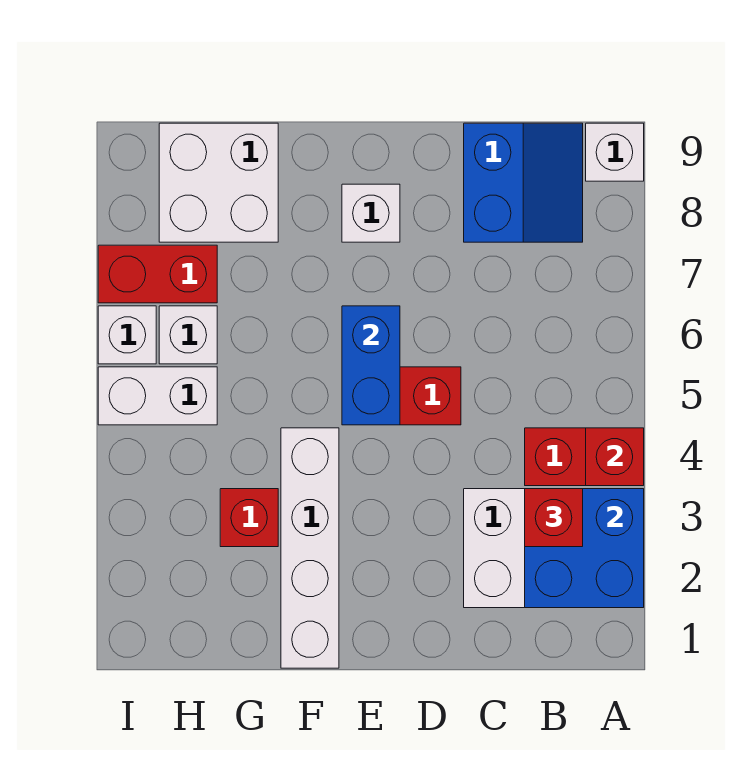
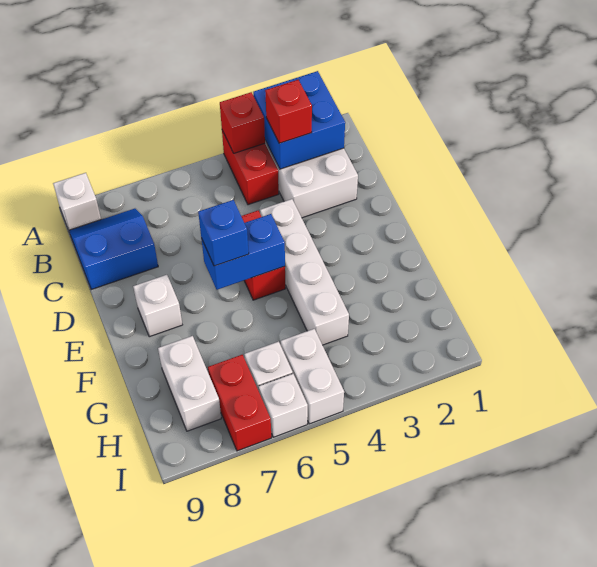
none -> blue 1x1 brick [198,200,249,266]
white 1x4 brick [281,428,339,668] -> white 1x4 brick turned to [260,199,349,345]
red 1x1 brick [220,489,278,547] -> none
white 2x2 brick [159,123,278,242] -> white 1x2 brick [158,336,221,431]

